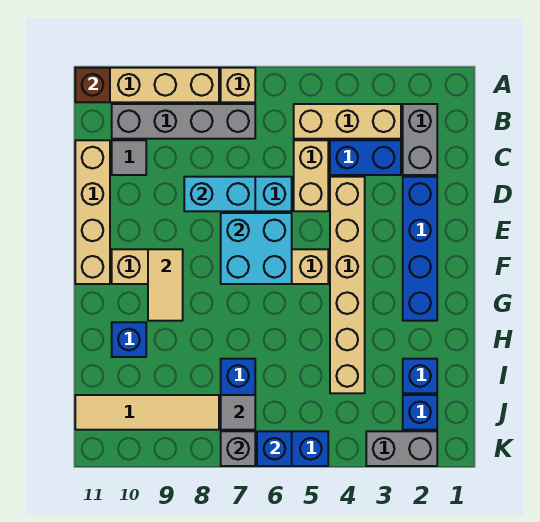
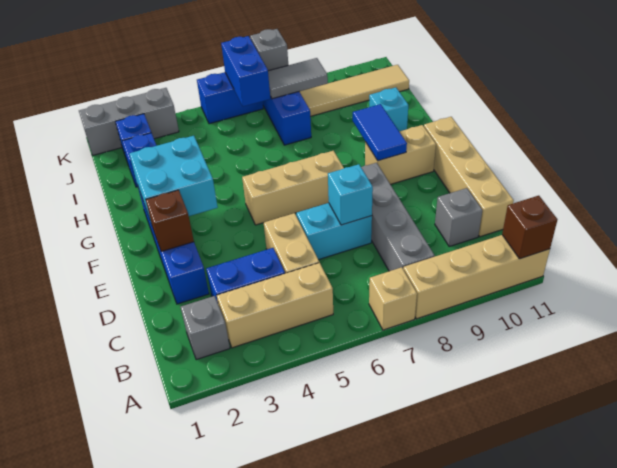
grey 1x2 brick [403,104,437,175] -> grey 1x1 brick [181,296,230,360]
grey 1x4 brick [112,104,255,139] -> grey 1x4 brick turned to [361,163,435,271]
grey 1x1 tile [112,140,146,175] -> grey 1x1 brick [435,188,482,247]
tan 1x6 brick [330,177,365,393] -> none
cyan 1x2 brick [184,177,255,211] -> cyan 1x1 brick [328,164,373,225]
none -> brown 1x1 brick [146,190,194,252]
cyan 2x2 brick [221,213,292,284] -> cyan 2x2 brick moved to [129,136,218,224]
tan 1x2 tile [148,249,183,321] -> blue 1x2 tile [353,104,407,161]
blue 1x1 brick [112,322,146,357] -> cyan 1x1 brick [369,87,408,131]
grey 1x1 tile [221,395,255,430] -> grey 1x2 tile [268,58,328,99]
grey 1x2 brick [366,431,437,466] -> grey 1x3 brick [79,88,179,155]
blue 1x1 brick [257,431,292,466] -> blue 1x2 brick [221,36,270,107]

